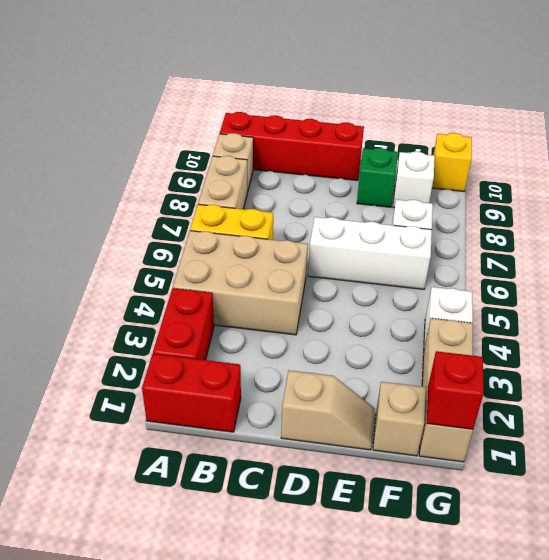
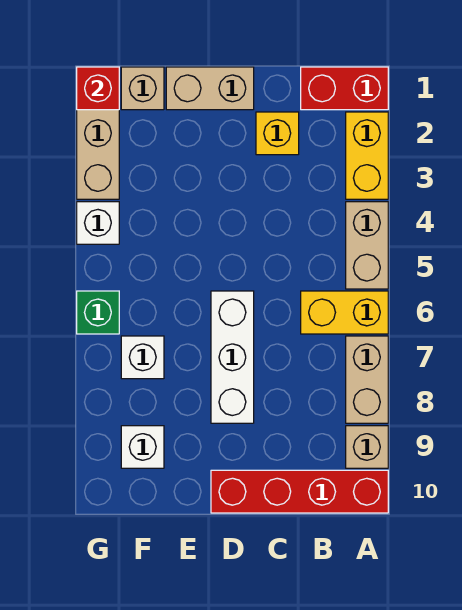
red 1x2 brick [153,288,214,360] -> yellow 1x2 brick [346,112,388,199]
tan 2x3 brick [173,231,308,335] -> tan 1x2 brick [346,202,388,289]
tan 1x2 slope [281,370,375,450] -> tan 1x2 brick [166,67,254,110]
white 1x3 brick [308,217,432,289] -> white 1x3 brick turned to [211,291,254,423]
green 1x1 brick [357,148,398,207] -> green 1x1 brick moved to [77,291,119,334]
yellow 1x1 brick [432,133,472,192] -> yellow 1x1 brick moved to [256,112,299,155]

